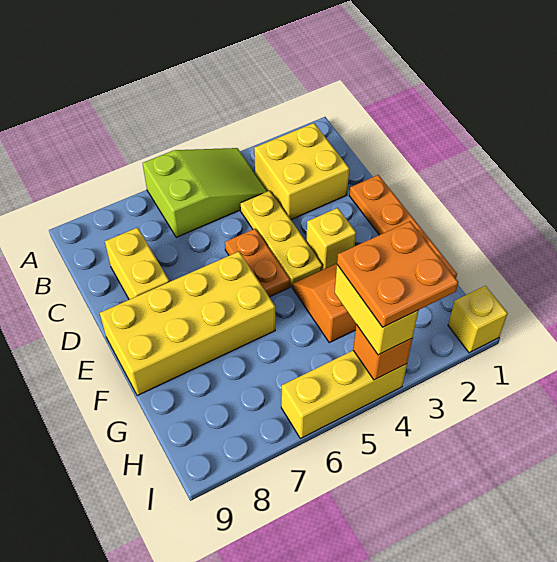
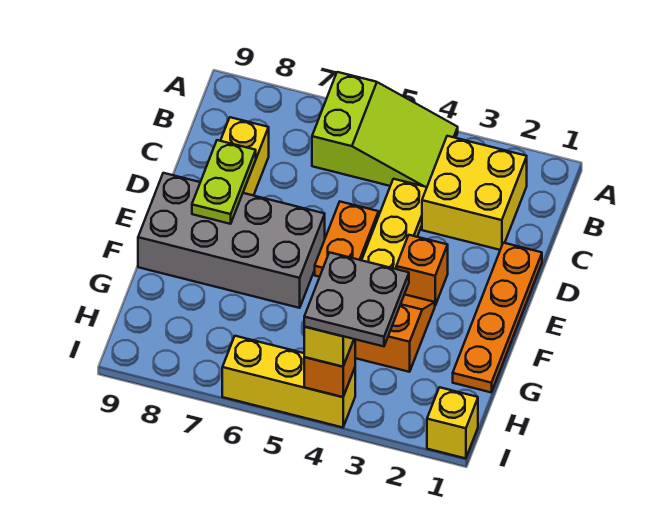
none -> lime 1x2 plate [192,140,256,224]
yellow 1x1 brick [306,208,356,270] -> orange 1x1 brick [396,235,448,305]
yellow 2x4 brick [100,251,275,396] -> grey 2x4 brick [138,173,325,308]
orange 2x2 plate [337,221,458,327] -> grey 2x2 plate [304,252,409,346]

